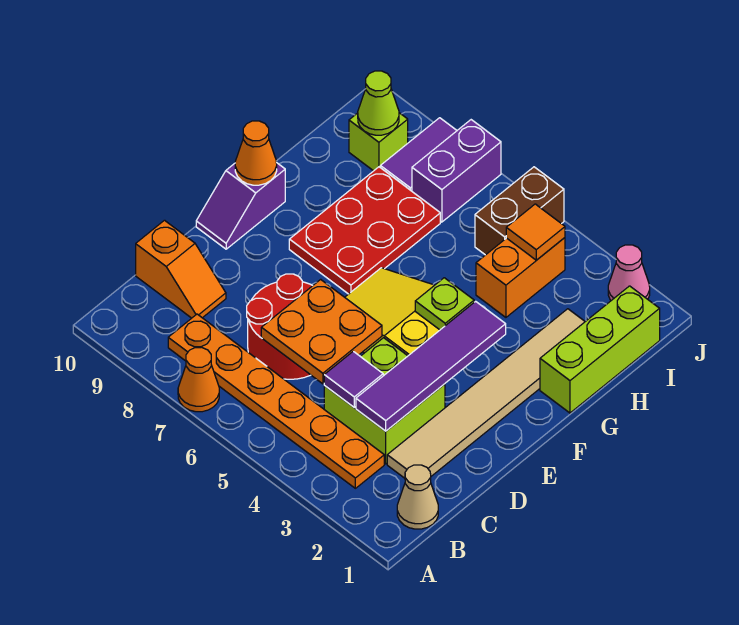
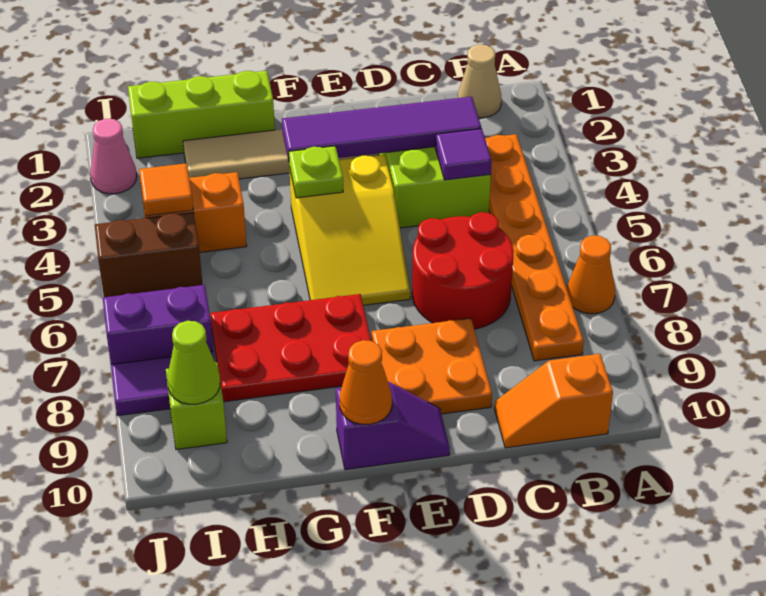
orange 2x2 plate [261,279,382,384] -> orange 2x2 plate moved to [372,318,492,414]
orange 1x2 slope [136,220,226,318] -> orange 1x2 slope turned to [494,354,613,448]

